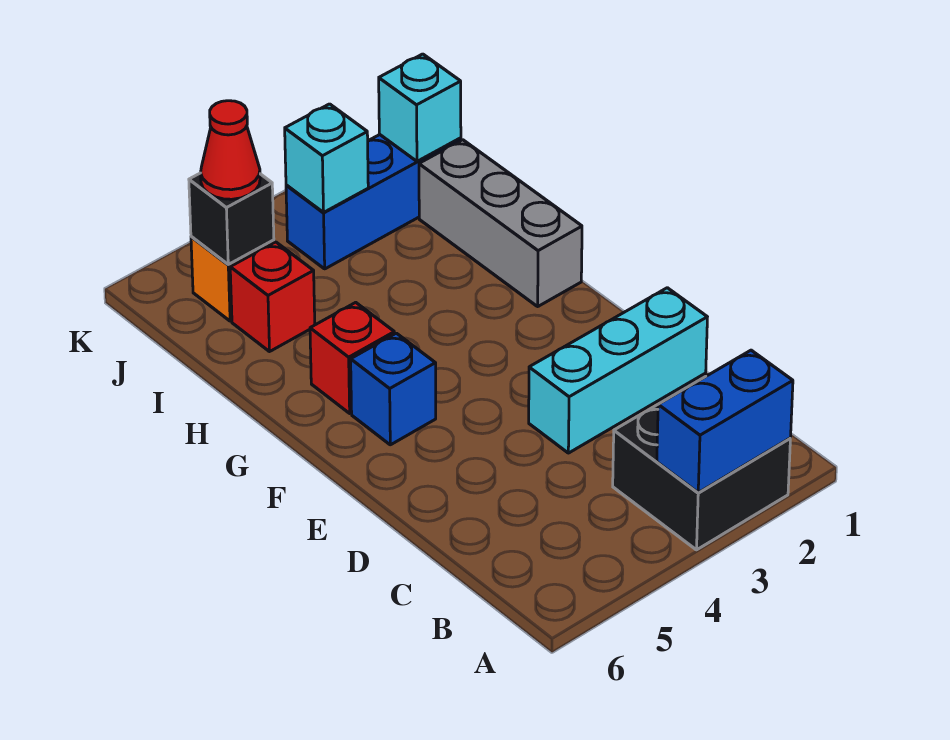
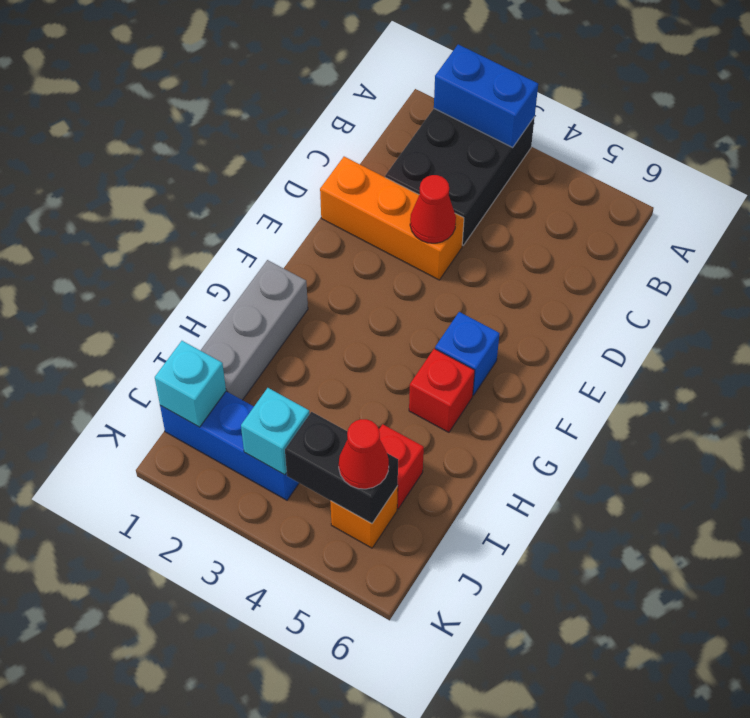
black 2x2 brick [613,405,790,550] -> black 2x3 brick [385,109,535,245]
cyan 1x3 brick [529,288,707,453] -> orange 1x3 brick [320,157,464,280]
none -> red 1x1 cone [410,175,456,243]
black 1x1 brick [189,173,274,264] -> black 1x2 brick [285,412,398,524]

